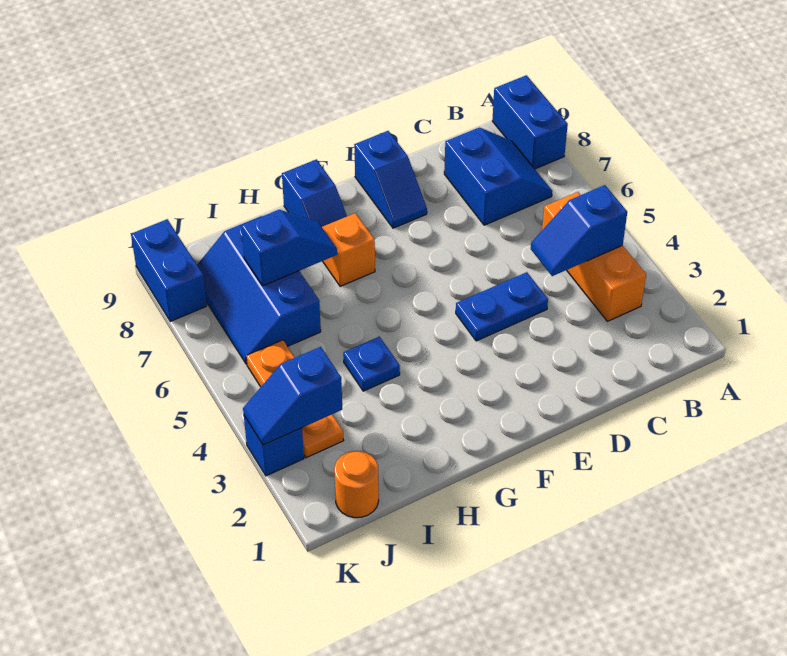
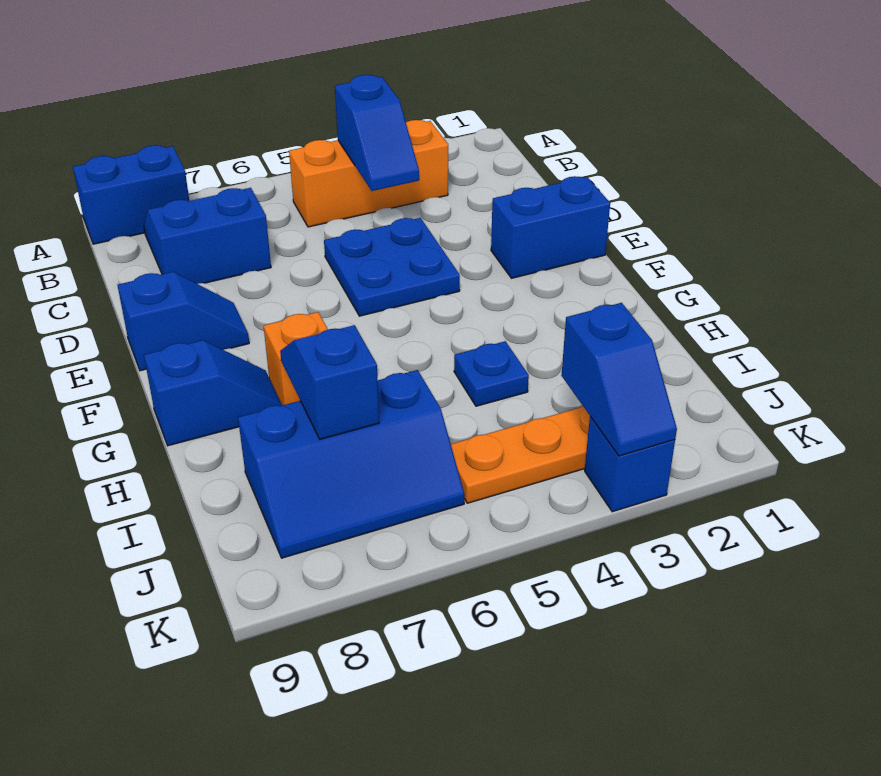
blue 1x2 plate [456,272,548,341] -> blue 2x2 plate [324,218,460,316]
orange 1x1 round brick [334,451,379,518] -> none
blue 1x2 brick [131,219,207,321] -> blue 1x2 brick moved to [491,176,610,278]

